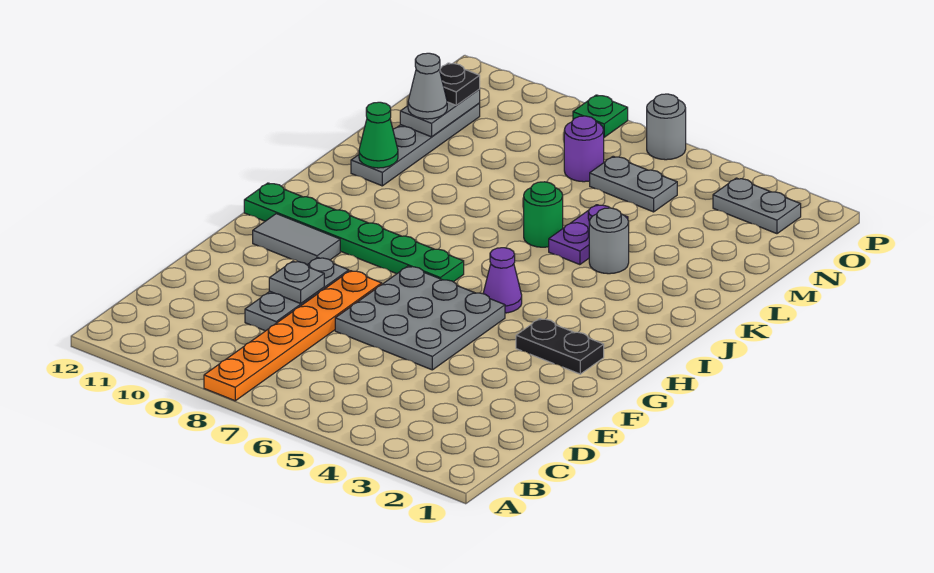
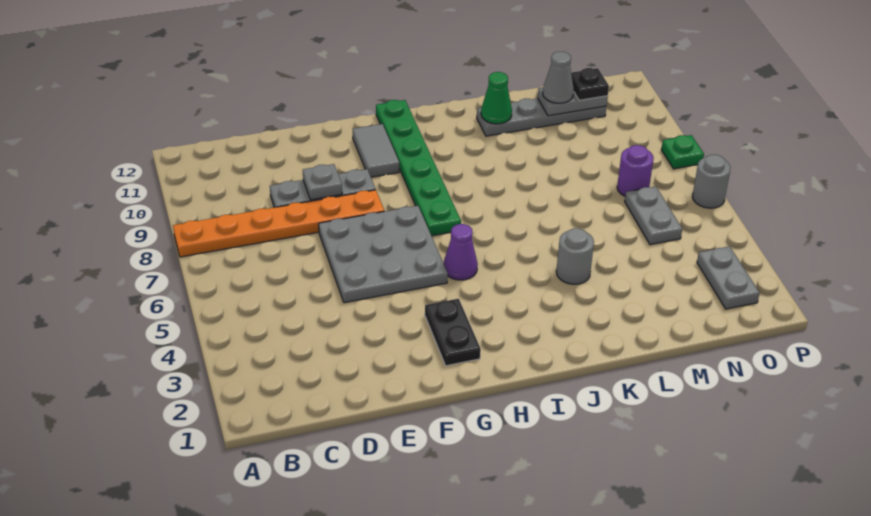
purple 1x2 plate [549,205,628,265] -> none
green 1x1 round brick [524,182,563,247] -> none

